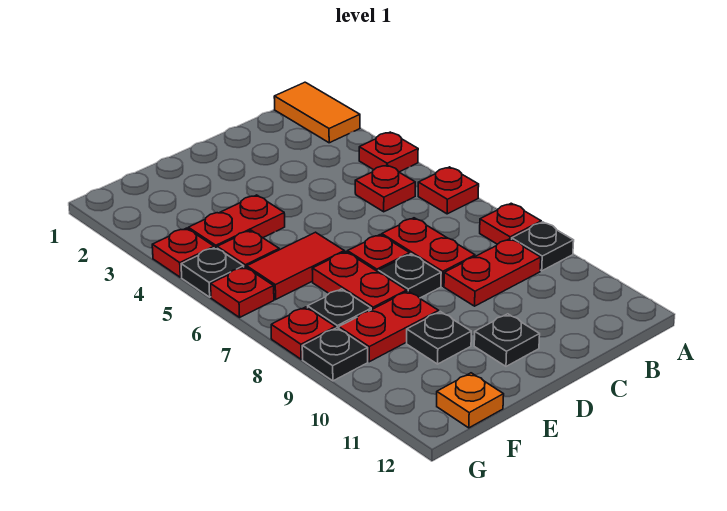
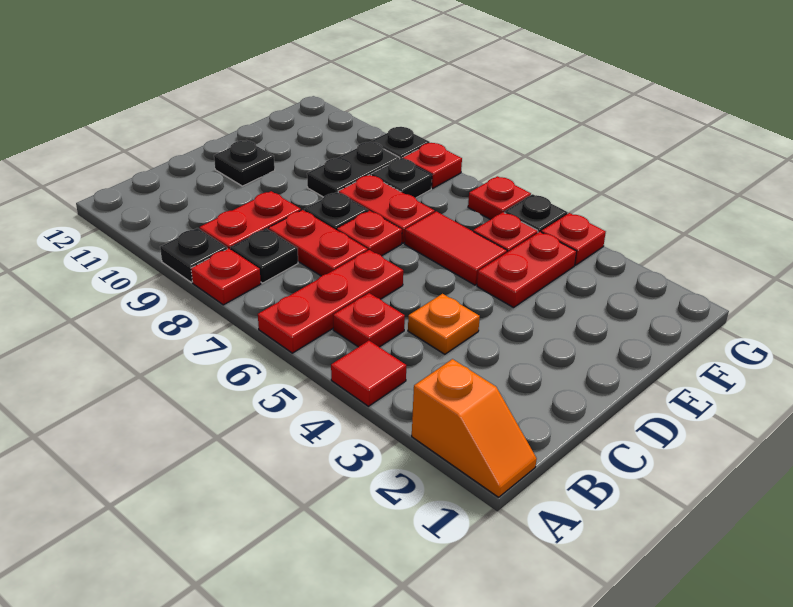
orange 1x2 tile [274,82,360,143] -> orange 1x2 slope [412,359,537,497]
red 1x1 plate [359,132,418,172] -> red 1x1 tile [331,341,406,406]
red 1x1 plate [418,167,479,214] -> red 1x3 plate [258,250,403,353]
red 1x2 tile [247,232,344,299] -> red 1x2 tile turned to [405,211,507,285]
red 1x2 plate [339,291,439,362] -> black 1x2 plate [307,142,400,197]
black 1x1 plate [407,312,471,364] -> black 1x1 plate moved to [231,229,298,283]
orange 1x1 plate [437,373,504,428] -> orange 1x1 plate moved to [408,294,480,354]

